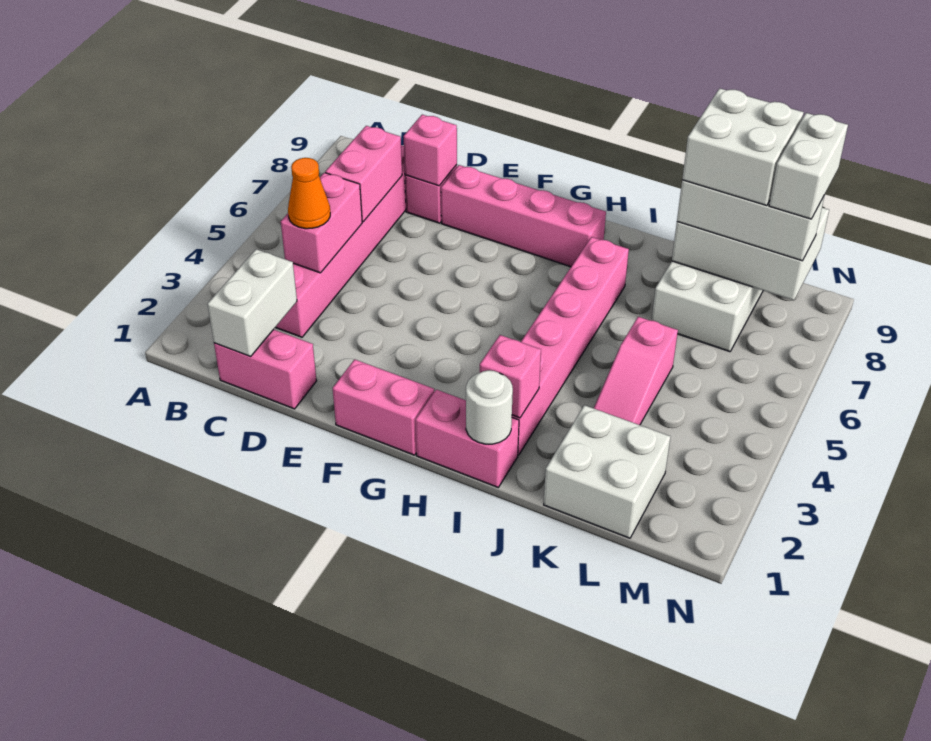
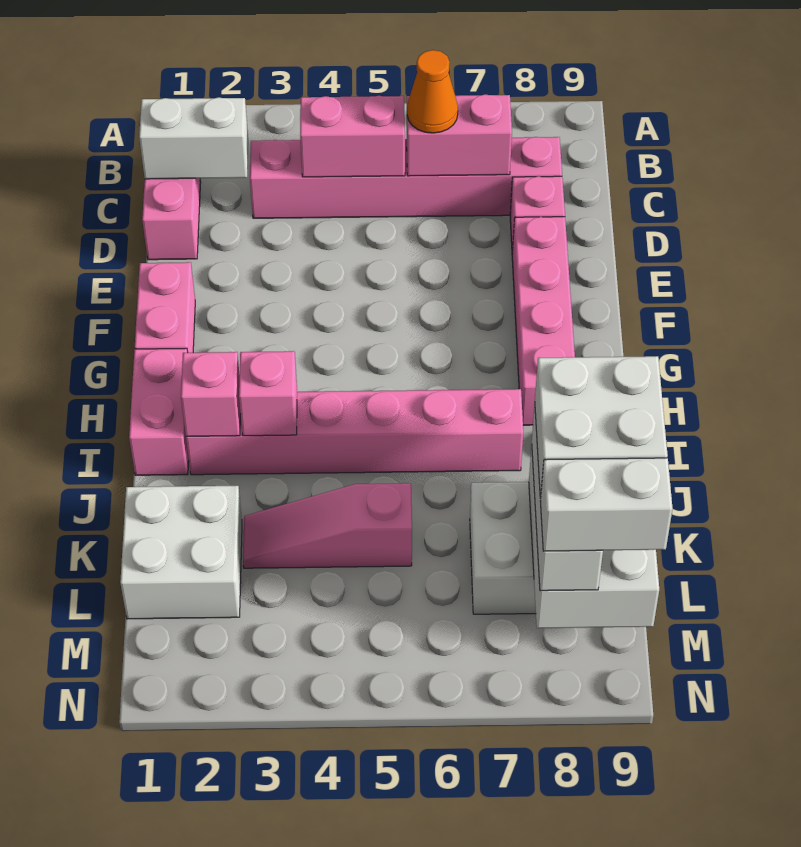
orange 1x1 cone [288,158,330,229] -> orange 1x1 cone moved to [407,50,458,133]
pink 1x1 brick [403,115,457,186] -> pink 1x1 brick moved to [239,351,297,436]
white 1x1 round brick [466,370,513,444] -> none

